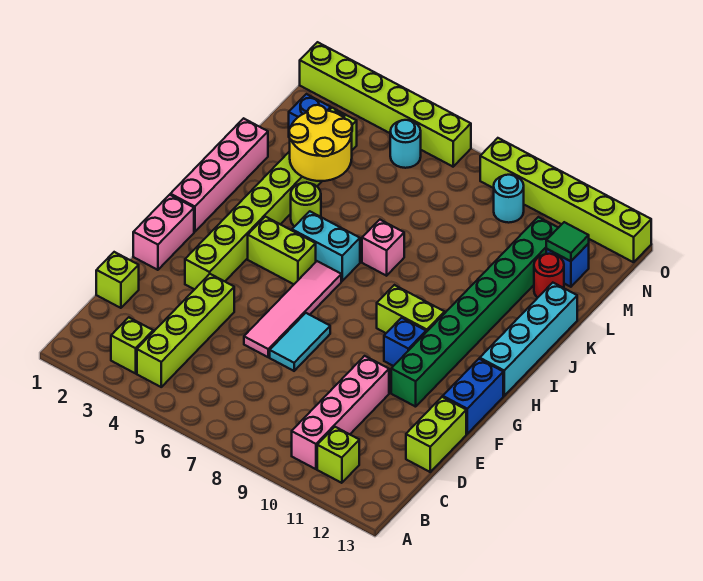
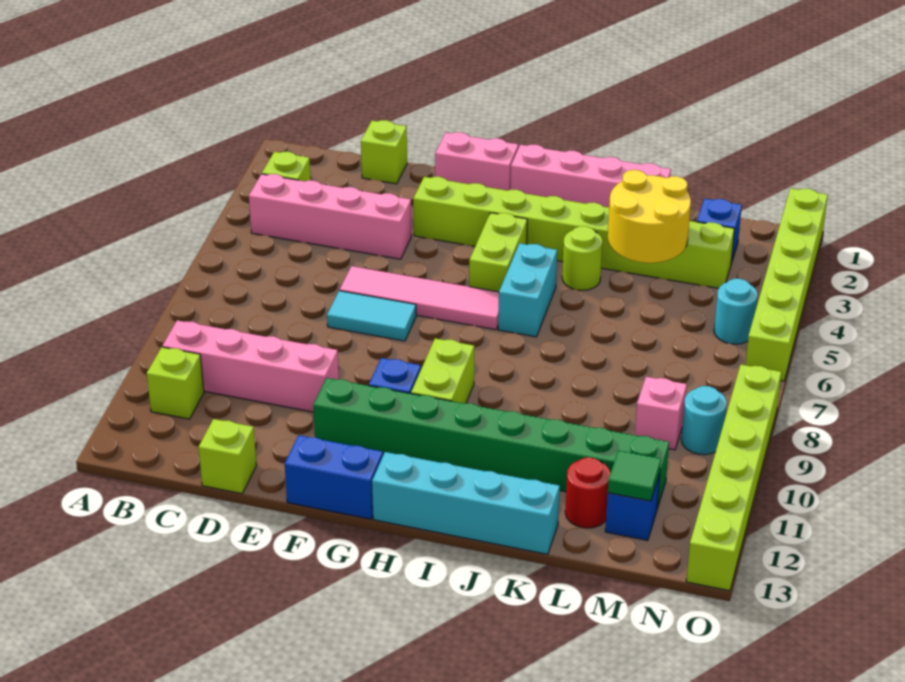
lime 1x4 brick [137,274,234,387] -> pink 1x4 brick [249,174,412,259]
lime 1x2 brick [406,397,466,472] -> lime 1x1 brick [198,419,257,494]
pink 1x1 brick [362,220,404,276] -> pink 1x1 brick moved to [635,377,687,450]

